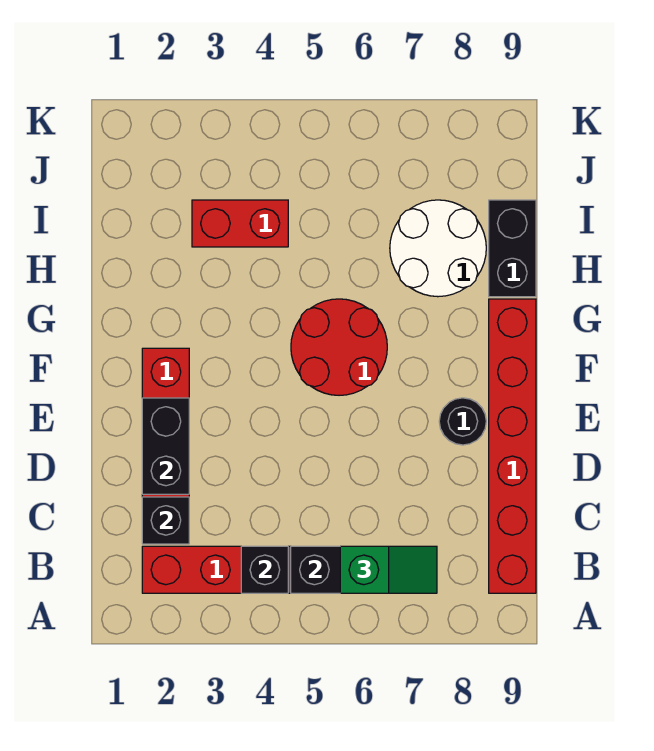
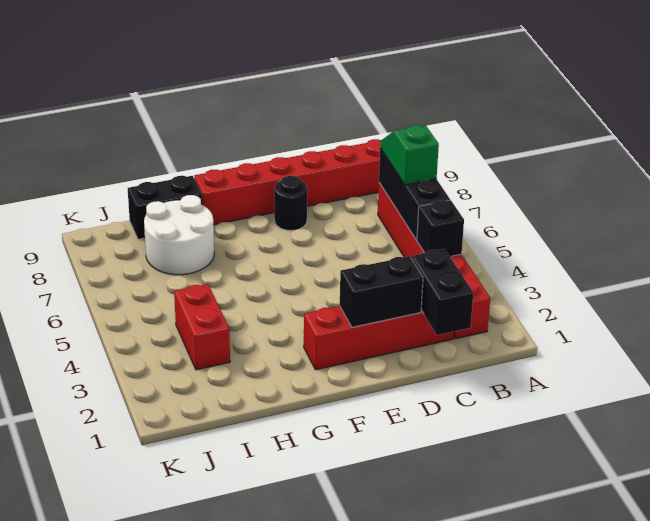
black 1x1 brick [142,497,189,544] -> black 1x2 brick [411,249,473,335]
red 2x2 round brick [291,299,387,395] -> none

